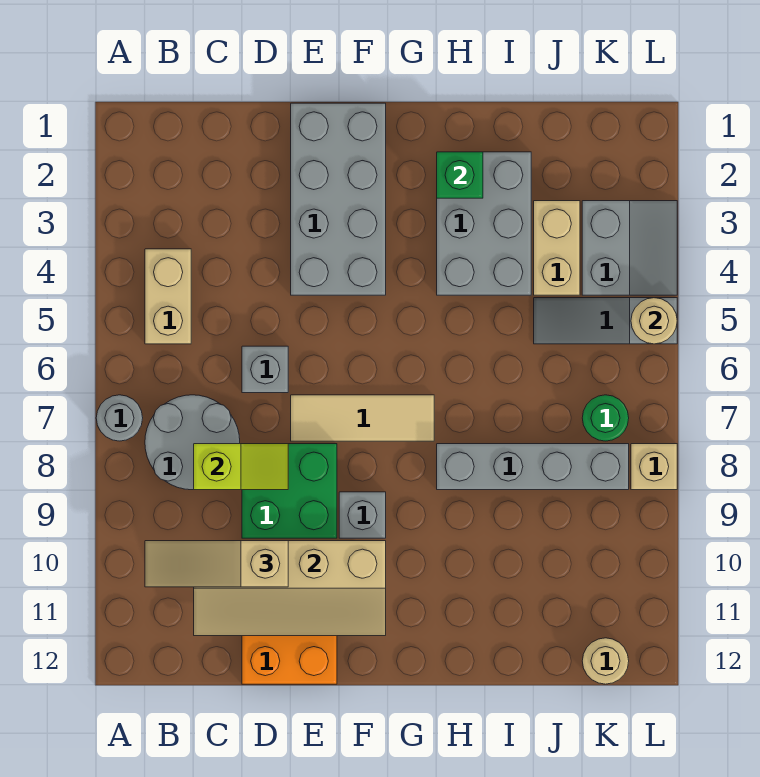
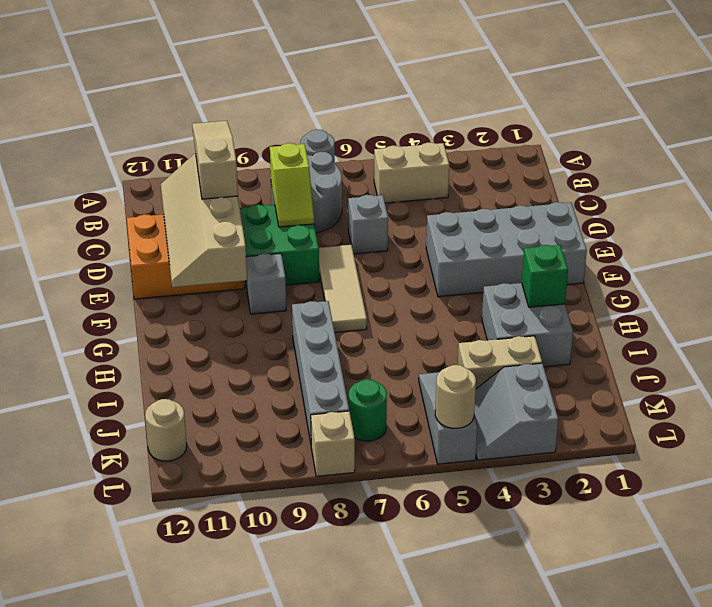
grey 2x3 brick [437,152,531,295] -> grey 2x2 brick [482,283,573,367]
grey 2x2 slope [582,201,677,295] -> grey 2x2 slope turned to [474,363,558,460]

